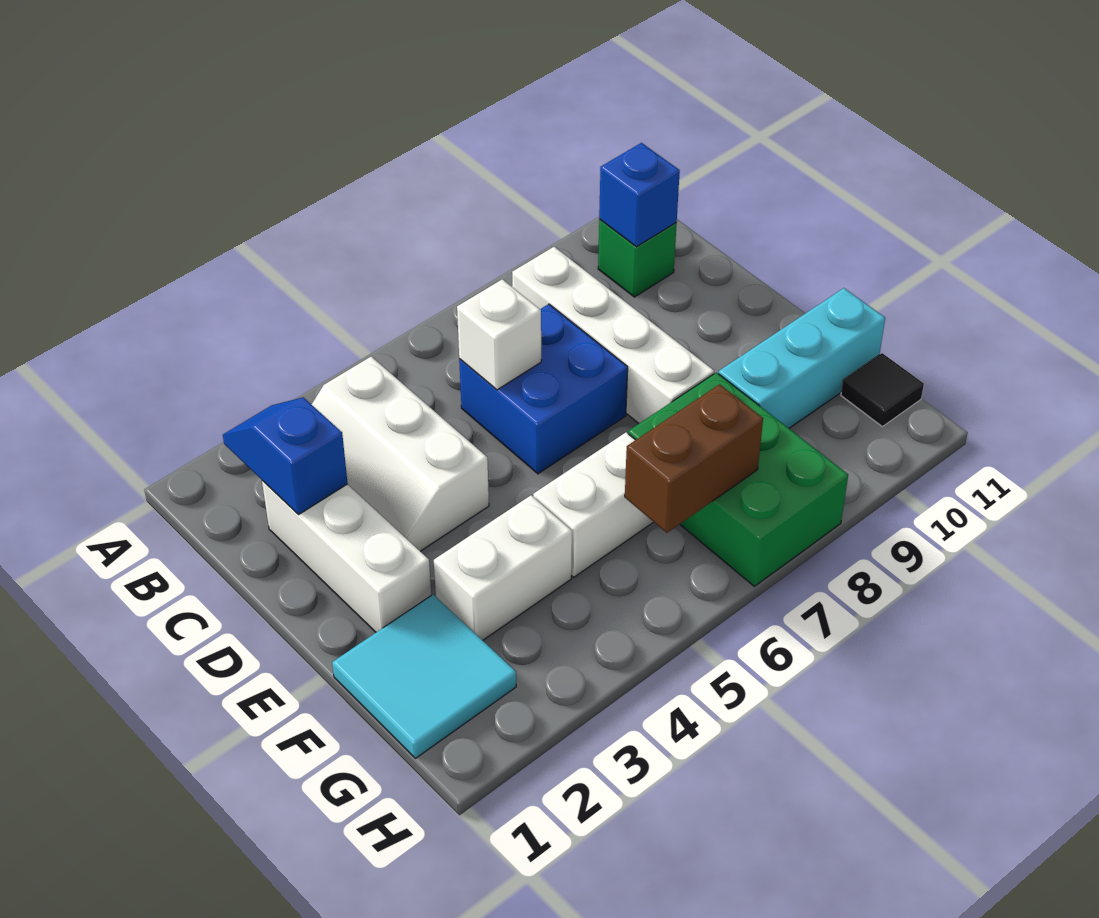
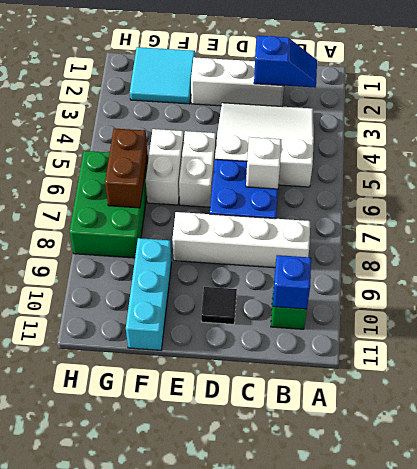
white 2x3 slope [312,357,489,551] -> white 3x3 slope [215,103,314,187]
white 1x2 brick [434,495,572,640] -> white 1x2 brick moved to [179,131,216,207]
green 2x3 brick [628,373,848,586] -> green 2x3 brick turned to [70,151,148,258]
black 1x1 tile [841,353,924,427] -> black 1x1 tile moved to [201,287,237,324]

